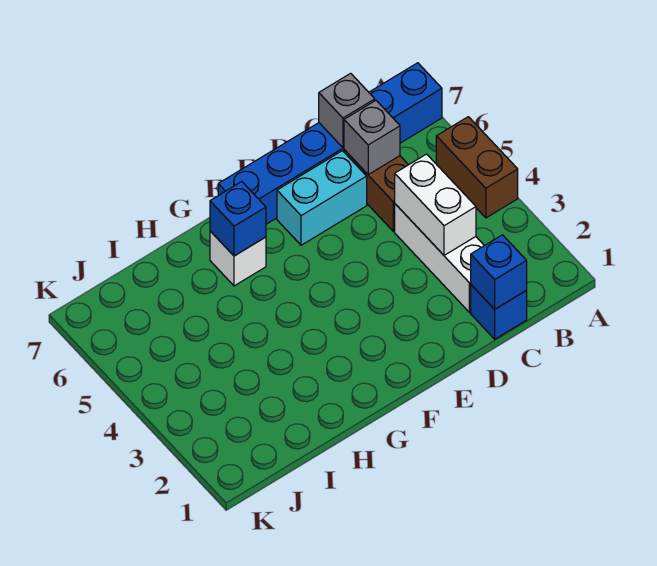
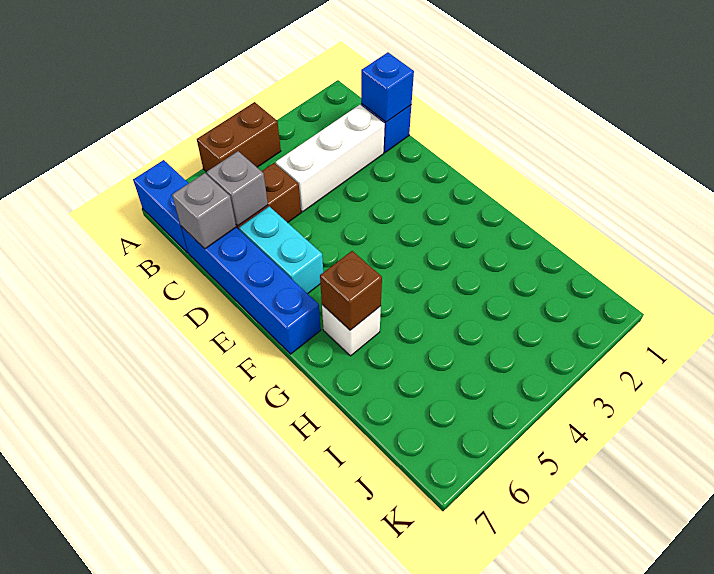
white 1x2 brick [395,154,476,255] -> none
blue 1x1 brick [210,182,266,256] -> brown 1x1 brick [320,251,382,330]

